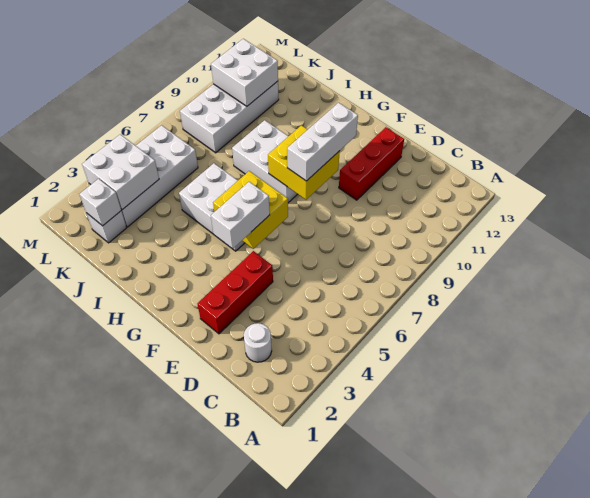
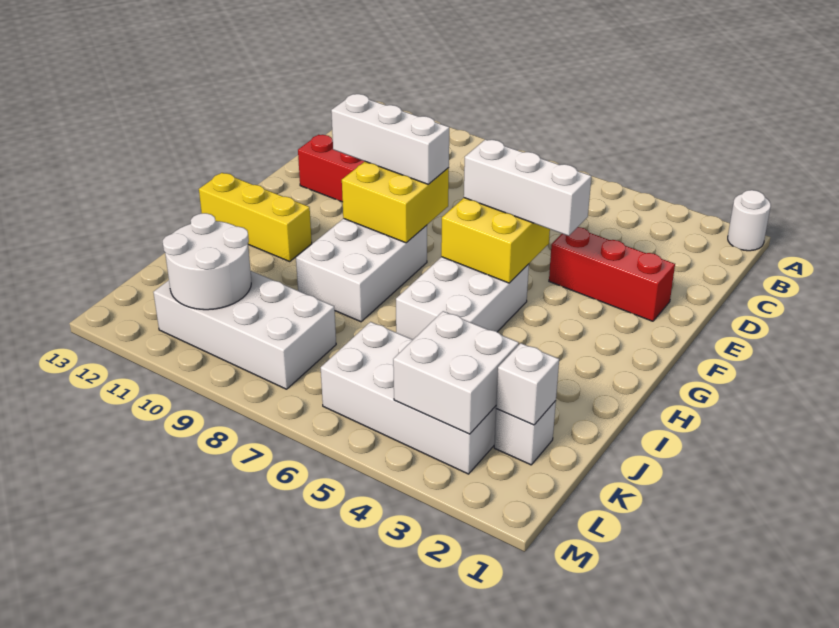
white 1x1 round brick [244,323,272,362] -> white 1x1 round brick moved to [728,190,771,251]
white 1x2 brick [211,182,270,249] -> white 1x3 brick [464,139,591,236]
none -> yellow 1x3 brick [199,173,312,261]
white 2x2 brick [211,39,278,106] -> white 2x2 round brick [163,213,251,310]

